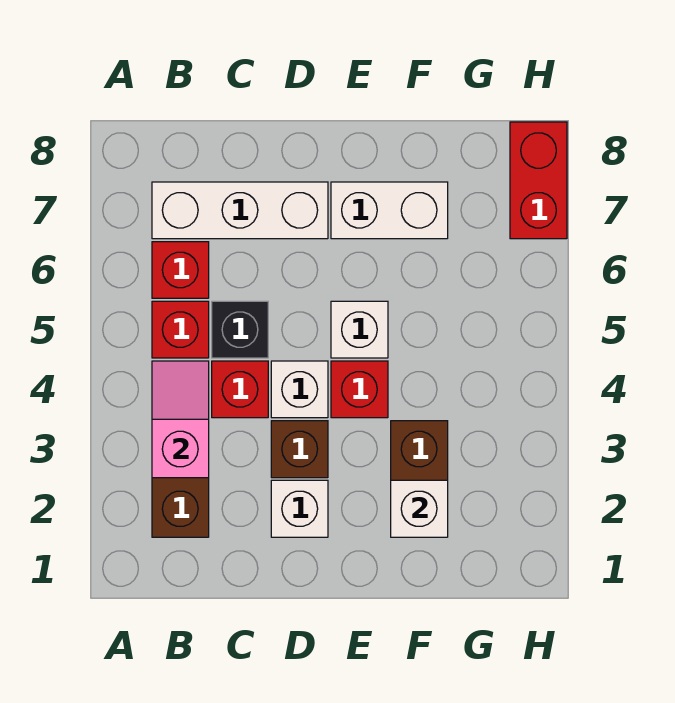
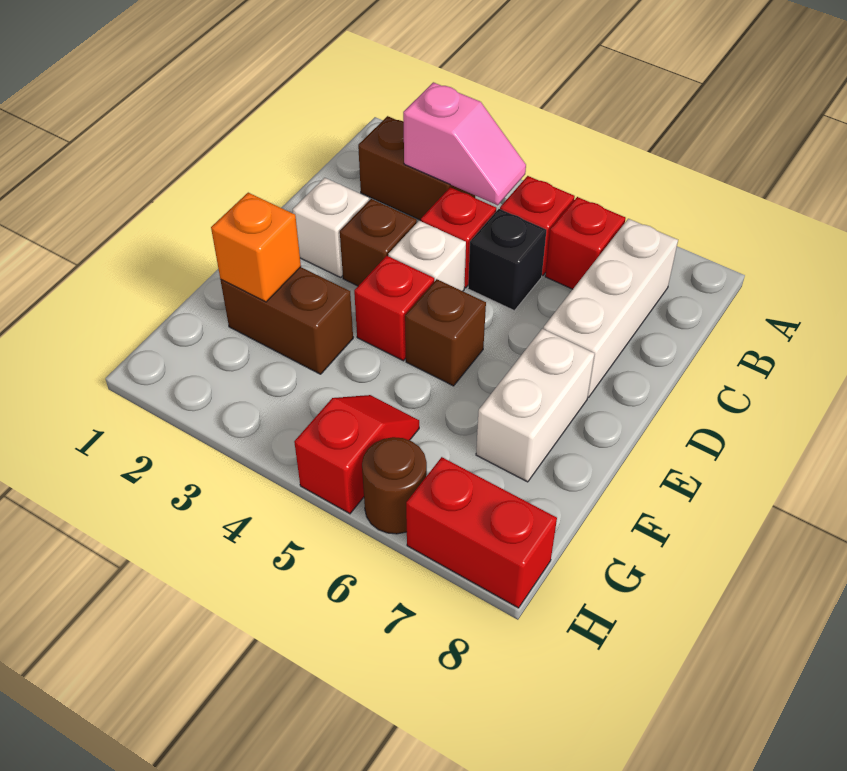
white 1x1 brick [331,301,388,358] -> brown 1x1 brick [405,279,486,386]
white 1x1 brick [391,480,448,537] -> orange 1x1 brick [211,193,301,302]
none -> red 1x2 slope [294,395,419,514]
none -> brown 1x1 round brick [362,437,427,534]

